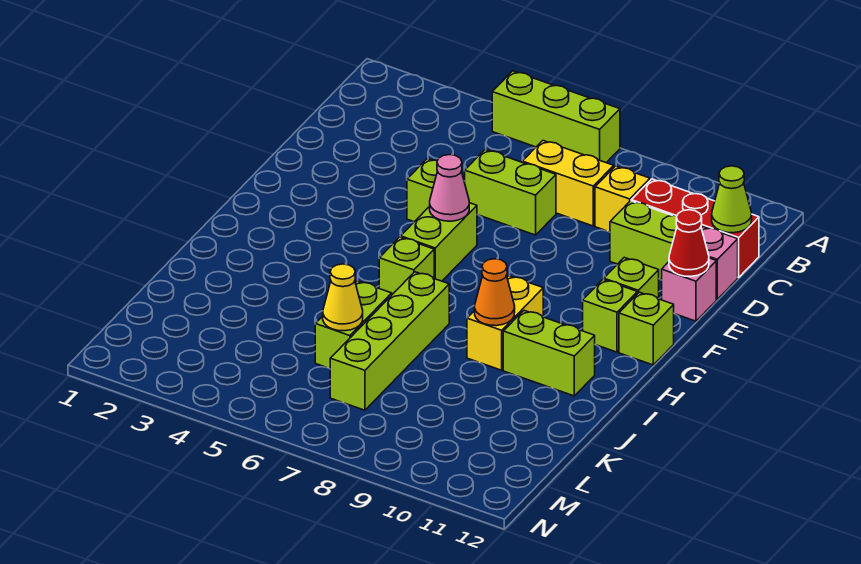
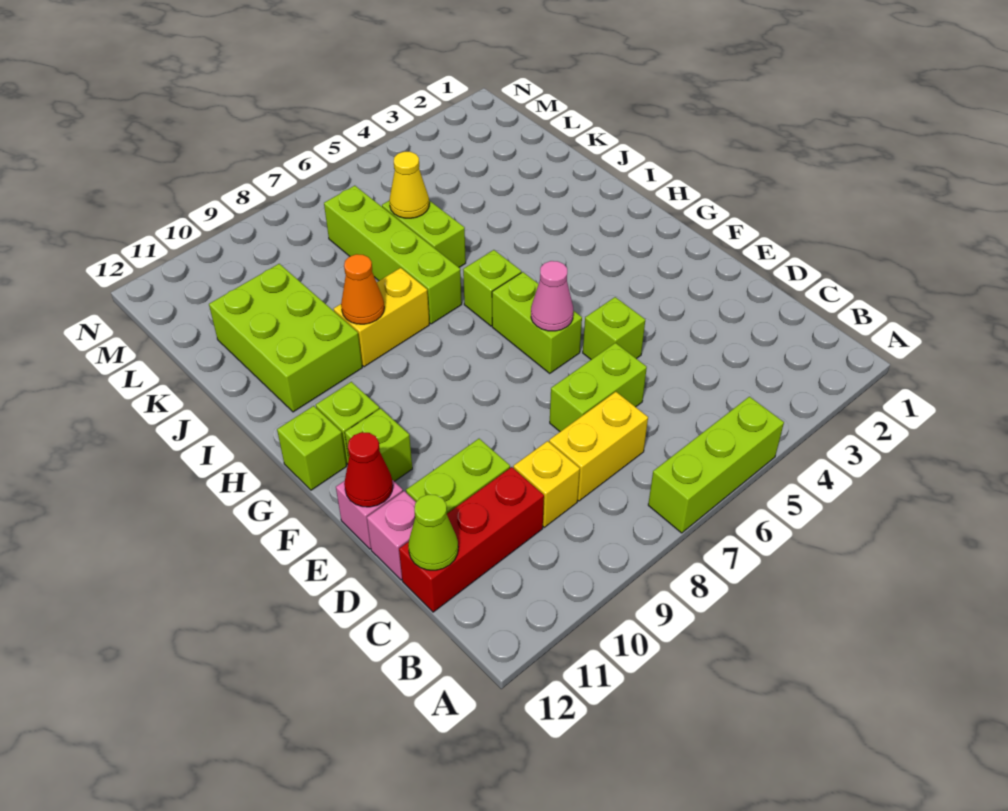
yellow 1x2 brick [467,276,543,370] -> yellow 1x2 brick turned to [334,268,429,367]
lime 1x2 brick [503,311,595,396] -> lime 2x3 brick [209,264,362,412]

